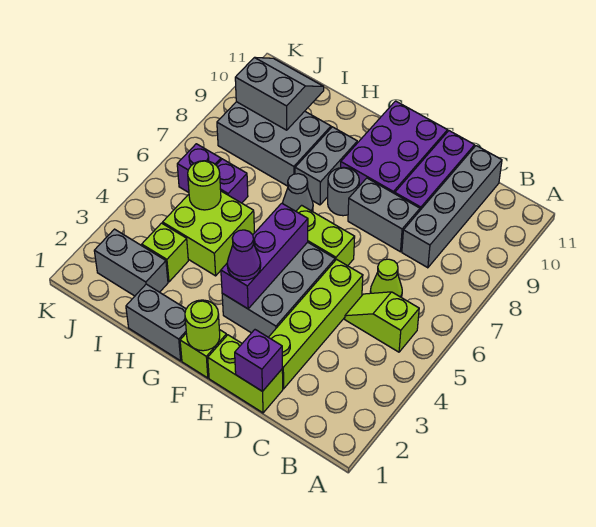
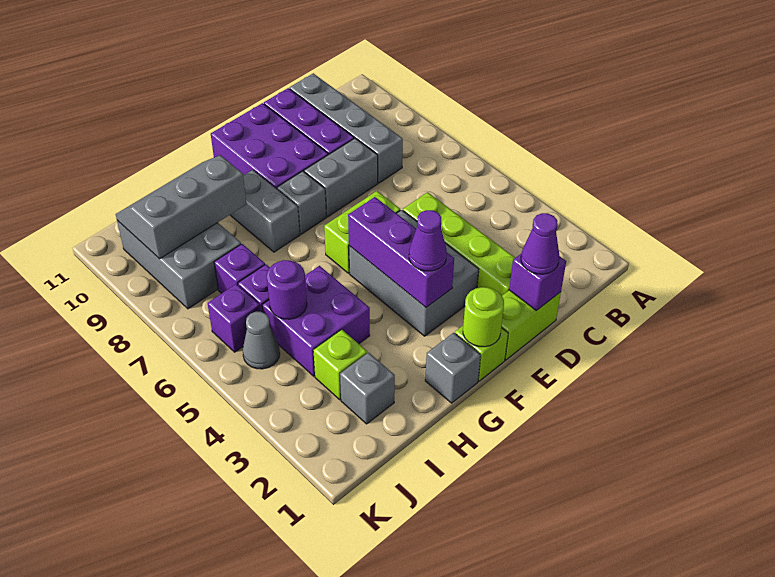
lime 1x2 slope [345,292,419,352] -> none
lime 1x1 cone [370,259,402,298] -> none
none -> purple 1x1 cone [521,213,559,274]
grey 1x1 round brick [328,167,359,216] -> grey 1x1 brick [277,171,326,234]
grey 1x2 brick [126,284,186,361] -> grey 1x1 brick [425,333,481,403]
grey 1x1 cone [283,174,313,211] -> grey 1x1 cone moved to [243,312,280,369]
lime 2x2 brick [163,191,254,276] -> purple 2x2 brick [262,266,370,376]
grey 2x3 brick [217,102,331,186] -> grey 2x3 brick turned to [117,220,241,309]
grey 1x2 brick [94,229,168,296] -> grey 1x1 brick [340,353,395,424]
lime 1x1 round brick [188,161,221,210] -> purple 1x1 round brick [267,260,307,319]
none -> purple 1x1 brick [214,244,265,293]
grey 2x2 slope [235,57,324,130] -> grey 2x3 slope [116,155,246,259]

